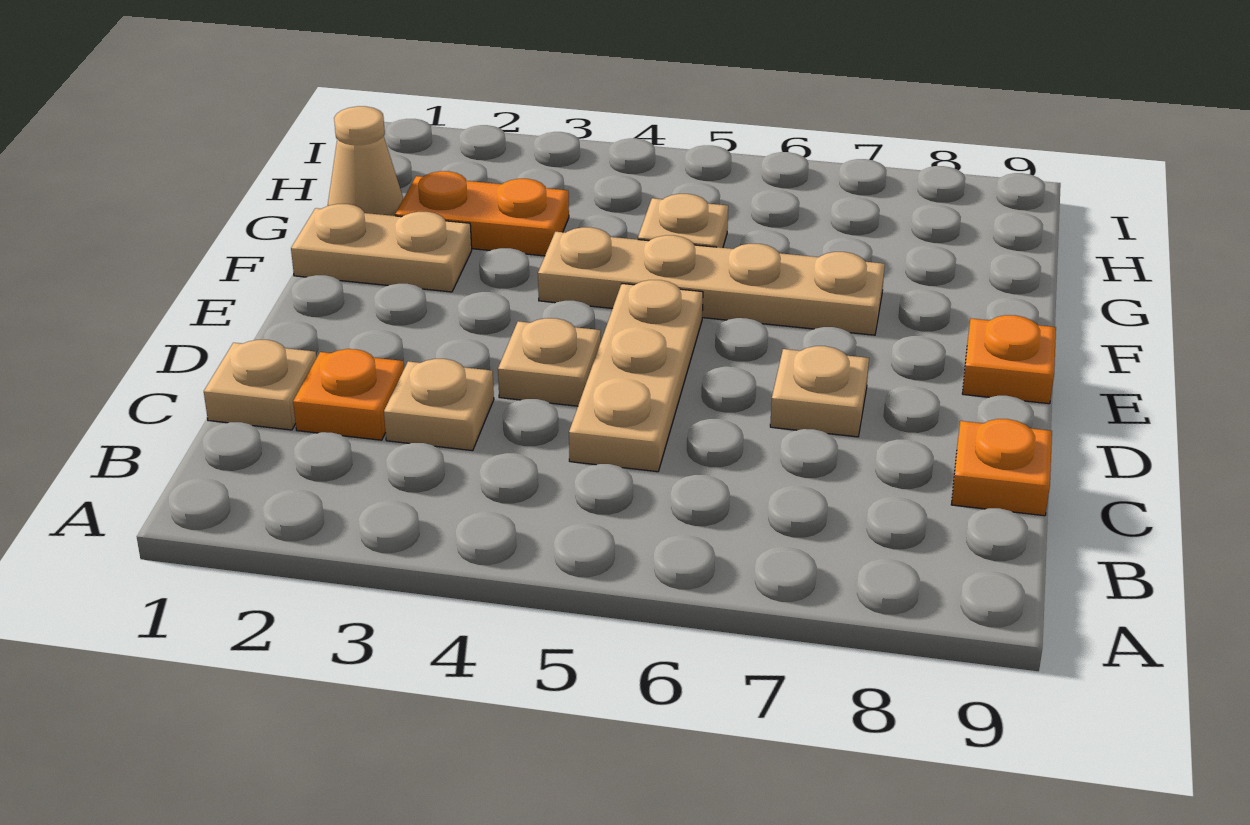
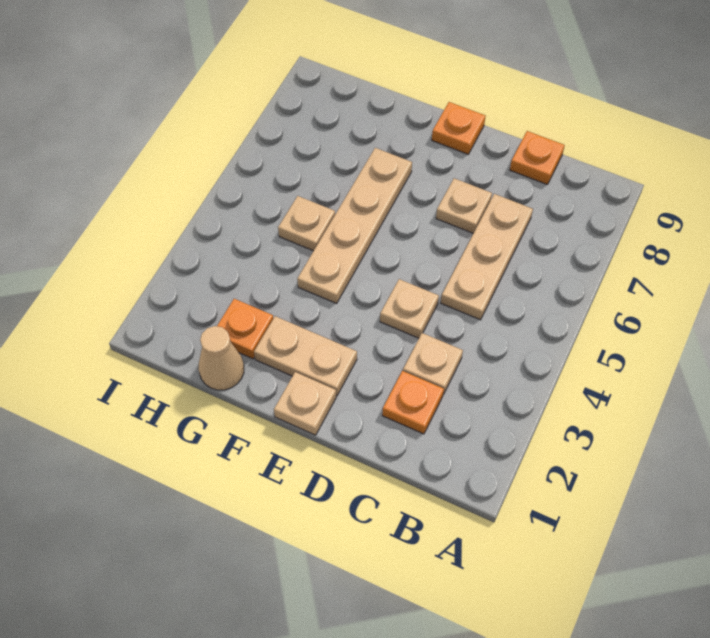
tan 1x1 plate [204,340,316,430] -> tan 1x1 plate moved to [274,372,336,435]
tan 1x3 plate [569,280,703,472] -> tan 1x3 plate turned to [441,194,533,320]
tan 1x2 plate [291,204,472,292] -> tan 1x2 plate turned to [254,316,357,396]
orange 1x2 plate [395,171,569,256] -> orange 1x1 plate [217,299,273,359]

